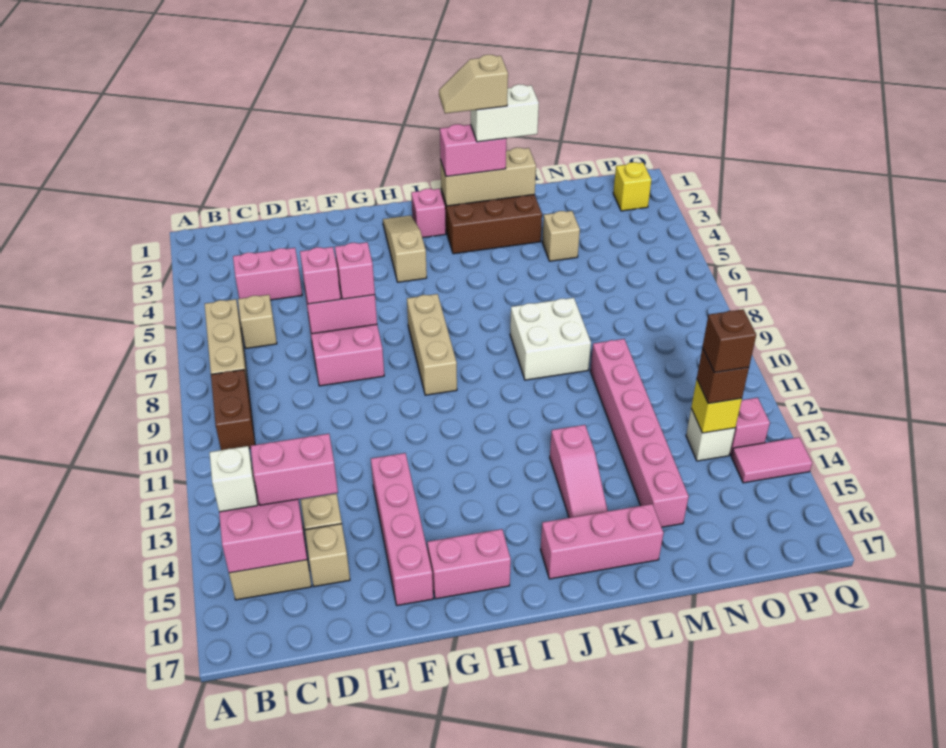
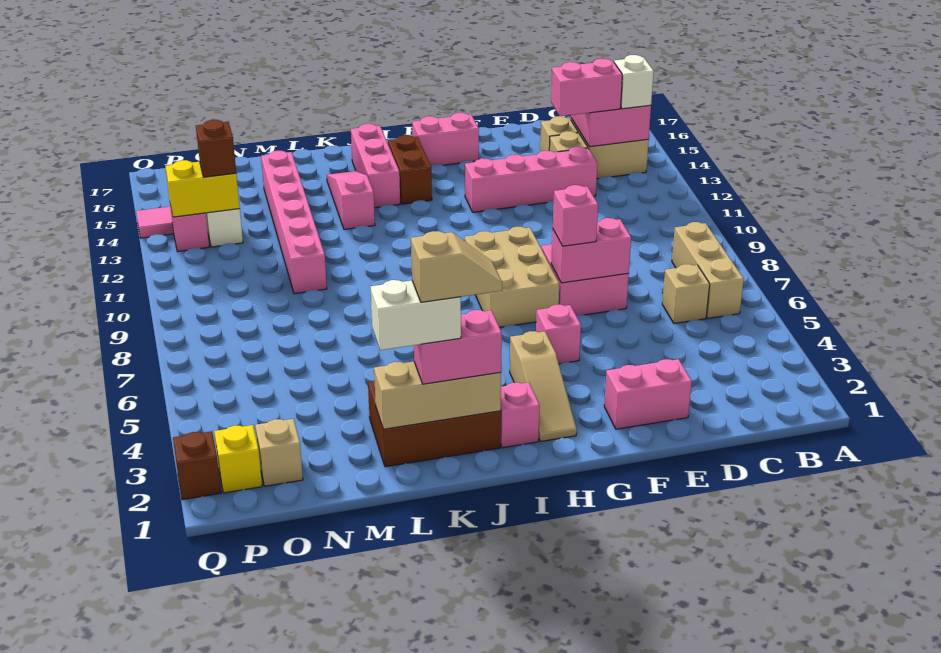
brown 1x2 brick [211,370,255,450] -> brown 1x2 brick moved to [388,135,432,204]
pink 1x2 brick [233,248,302,300] -> pink 1x2 brick moved to [604,359,692,429]
pink 1x1 brick [300,247,340,304] -> pink 1x1 brick moved to [536,305,581,364]
pink 1x4 brick [371,453,433,605] -> pink 1x4 brick turned to [465,147,597,212]
tan 1x3 brick [407,294,457,395] -> tan 2x3 brick [465,227,559,327]
pink 1x3 brick [541,504,664,579] -> pink 1x3 brick turned to [351,124,400,208]
white 2x2 brick [510,298,591,380] -> none
tan 1x1 brick [542,211,580,261] -> tan 1x1 brick moved to [255,419,303,486]
yellow 1x1 brick [691,379,742,433] -> yellow 1x2 brick [165,160,240,217]
brown 1x1 brick [703,310,756,372] -> brown 1x1 brick moved to [173,431,221,500]

